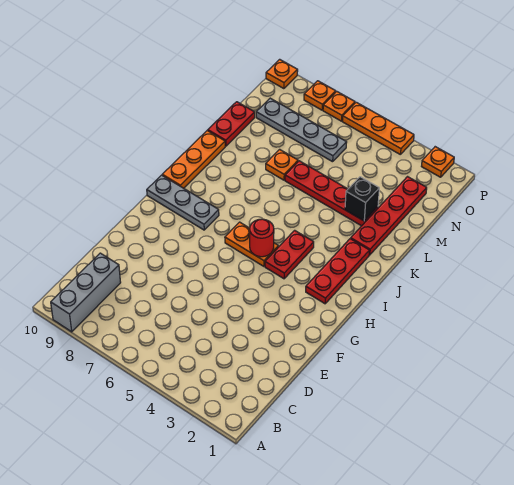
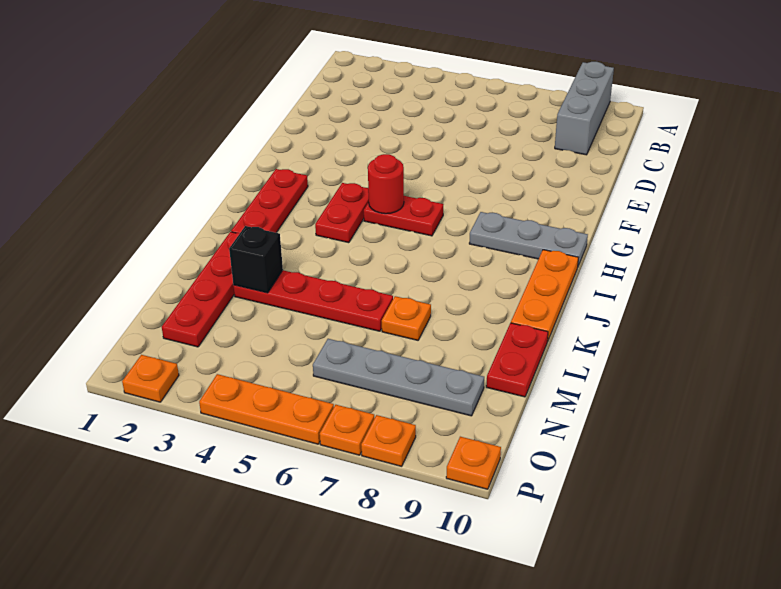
orange 1x2 plate [225,222,278,266] -> red 1x2 plate [364,196,443,236]

